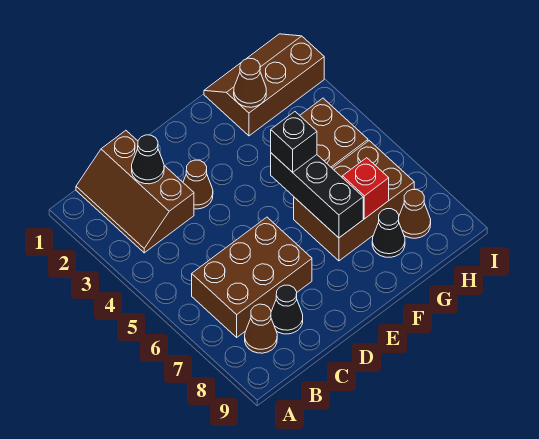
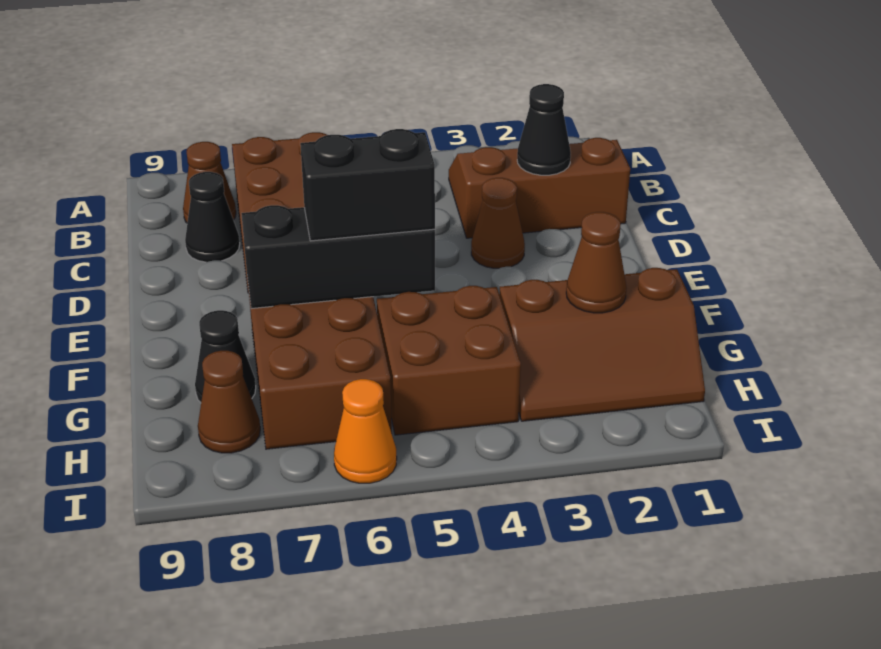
black 1x1 brick [271,112,317,172] -> black 1x2 brick [300,129,435,241]
brown 2x3 slope [204,34,324,136] -> brown 2x3 slope turned to [499,268,705,421]
red 1x1 brick [342,158,389,219] -> none
none -> orange 1x1 cone [334,379,397,483]

